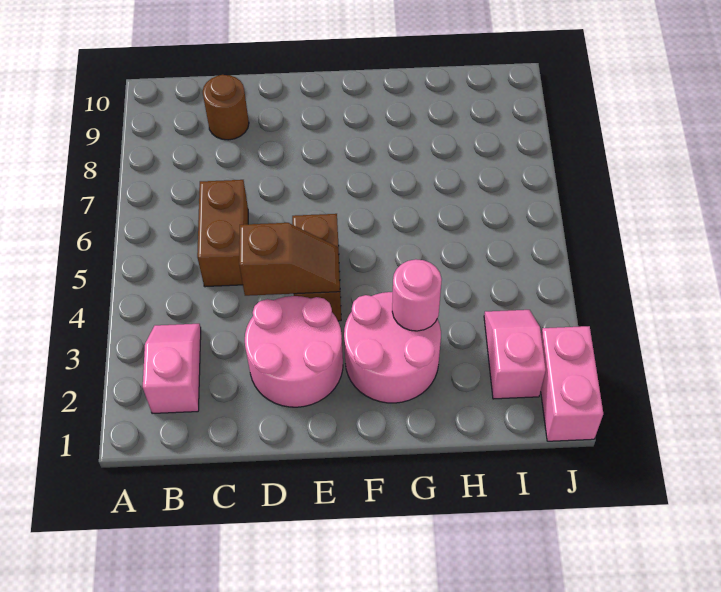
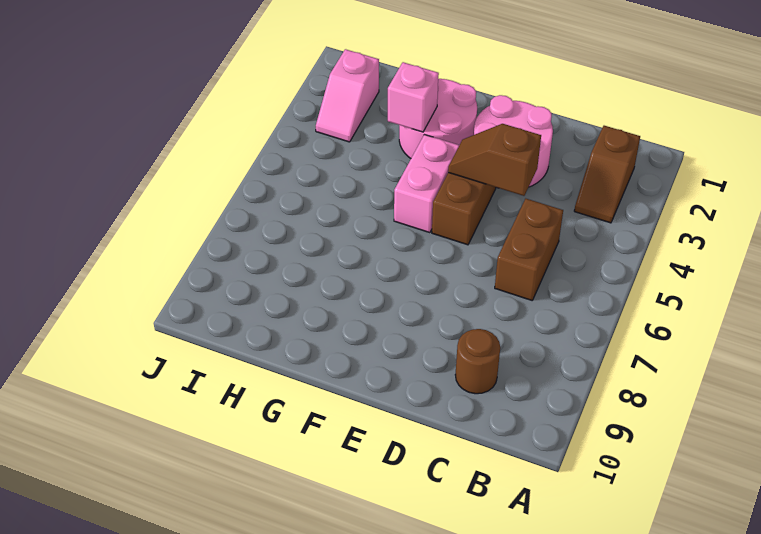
pink 1x2 slope [143,324,201,414] -> brown 1x2 slope [574,126,640,223]
pink 1x1 round brick [392,259,442,331] -> pink 1x1 brick [388,62,439,132]
pink 1x2 brick [541,326,603,441] -> pink 1x2 brick moved to [394,135,459,233]

